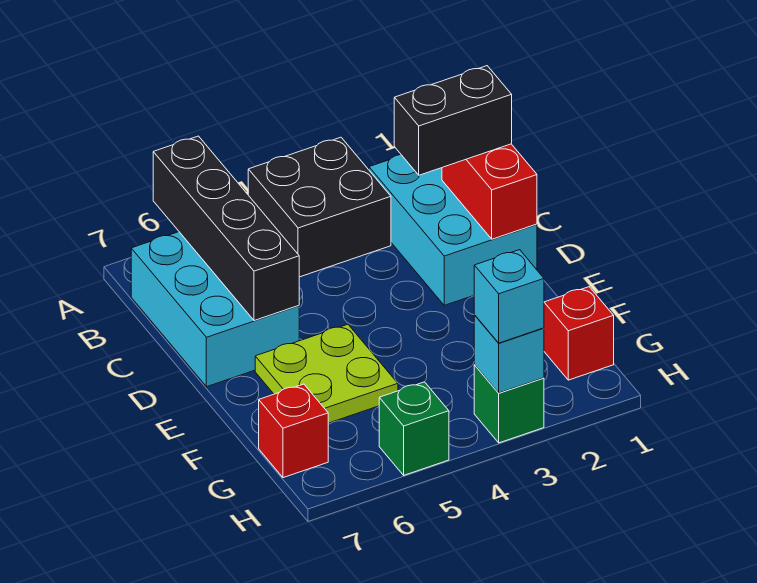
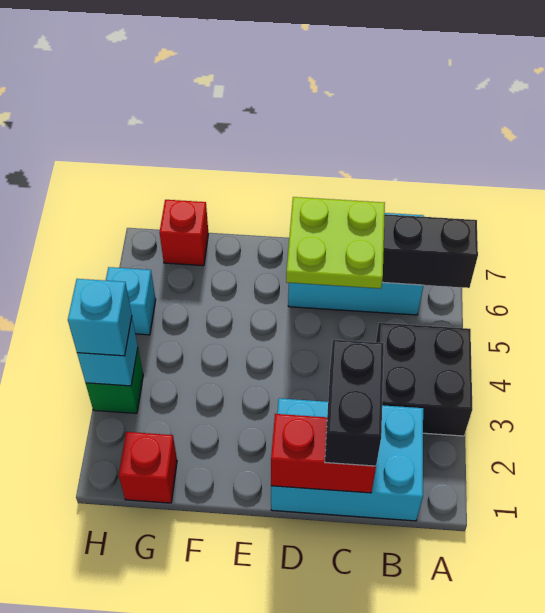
lime 2x2 plate [255,324,398,423] -> lime 2x2 plate moved to [286,197,385,289]
green 1x1 brick [379,382,449,475] -> cyan 1x1 brick [106,267,156,335]

